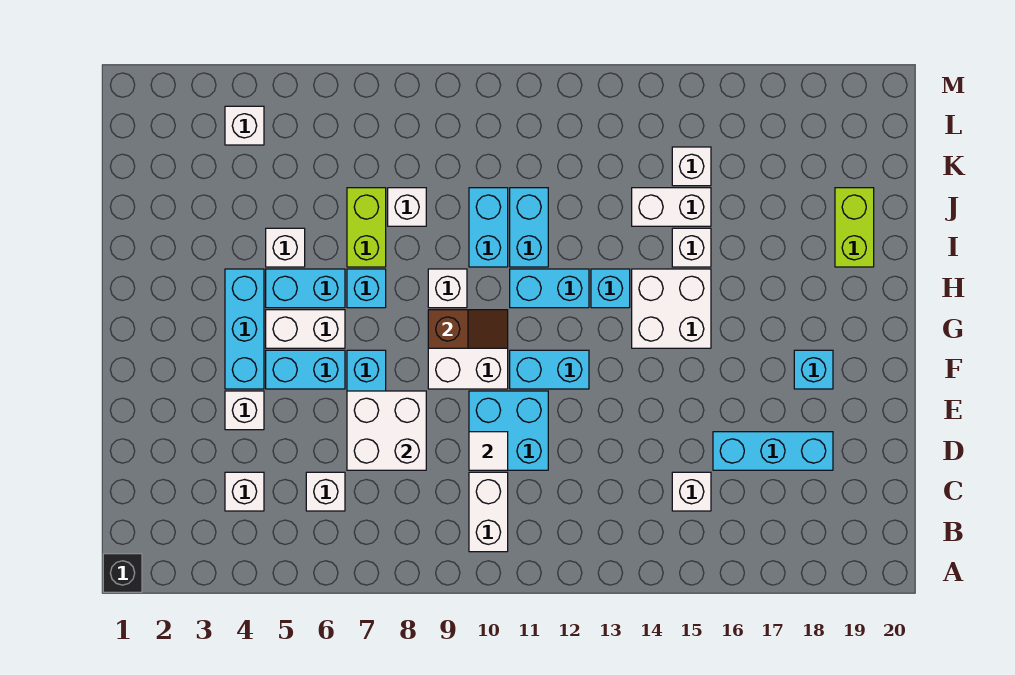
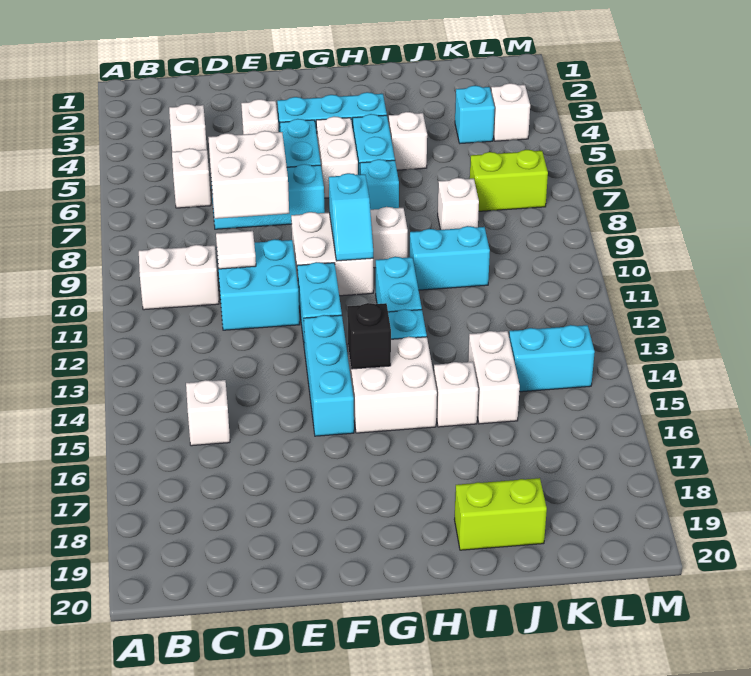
black 1x1 brick [103,554,142,592] -> black 1x1 brick moved to [347,303,391,369]
cyan 1x3 brick [713,432,833,470] -> cyan 1x3 brick moved to [304,315,354,436]
cyan 1x1 brick [794,350,833,389] -> cyan 1x1 brick moved to [455,85,495,143]
brown 1x2 slope [428,310,508,348] -> cyan 1x2 slope [329,173,373,261]
lime 1x2 brick [347,188,386,267] -> lime 1x2 brick moved to [470,150,548,211]
cyan 1x2 brick [510,188,548,267] -> cyan 1x2 brick moved to [509,325,595,392]
white 1x1 brick [672,147,711,186] -> none

